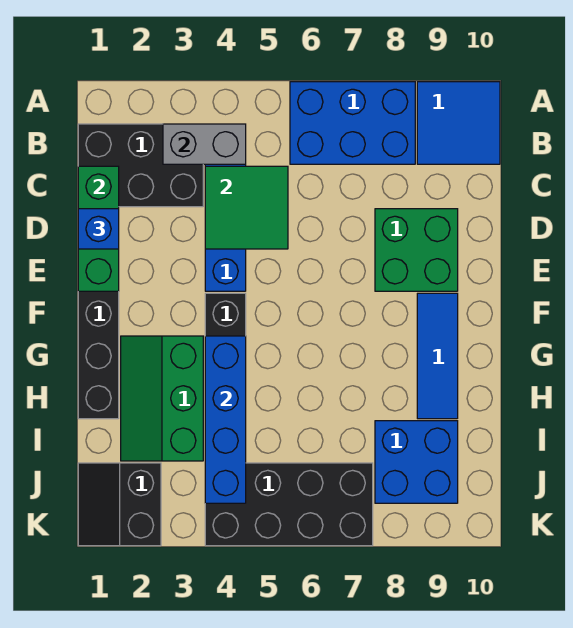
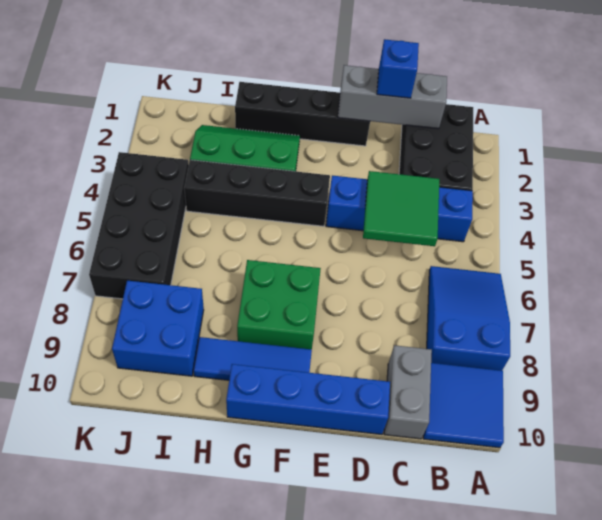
blue 2x3 brick [290,82,415,164] -> blue 2x3 slope [427,266,510,371]
grey 1x2 brick [163,124,246,164] -> grey 1x2 brick moved to [384,345,432,439]
green 1x3 brick [78,166,119,291] -> grey 1x3 brick [338,65,447,129]
green 2x2 brick [375,209,458,291] -> green 2x2 brick moved to [237,260,321,350]
blue 1x4 brick [205,336,246,503] -> blue 1x4 brick moved to [226,364,390,434]
black 2x2 slope [78,463,161,546] -> none

